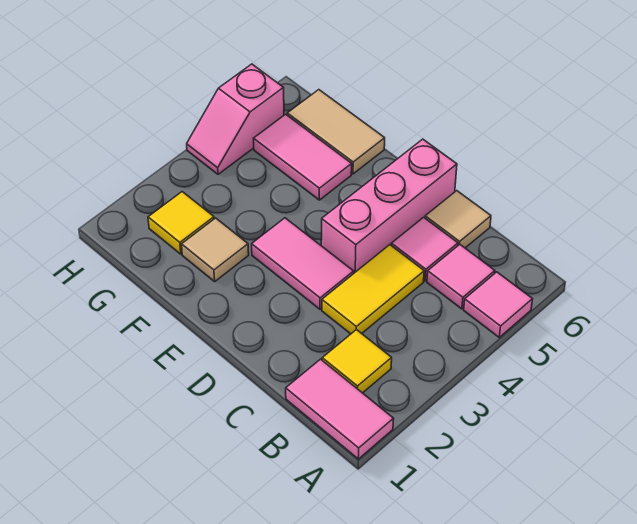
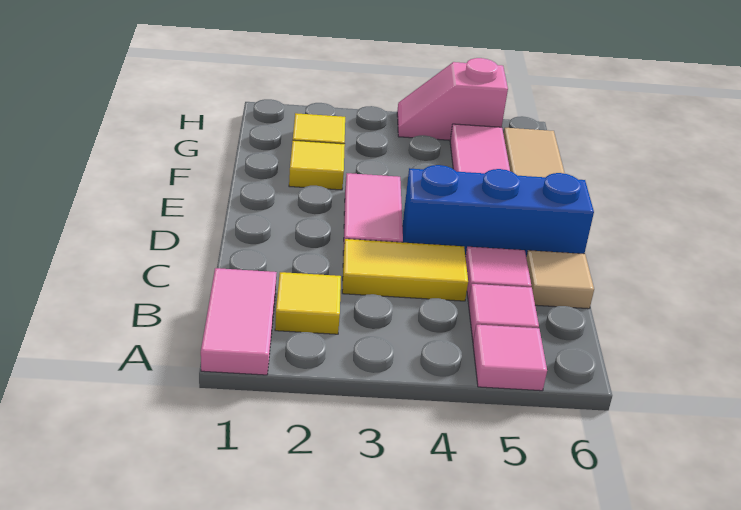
pink 1x3 brick [321,139,457,273] -> blue 1x3 brick [403,165,594,257]
tan 1x1 tile [182,218,249,281] -> yellow 1x1 tile [289,140,345,190]

